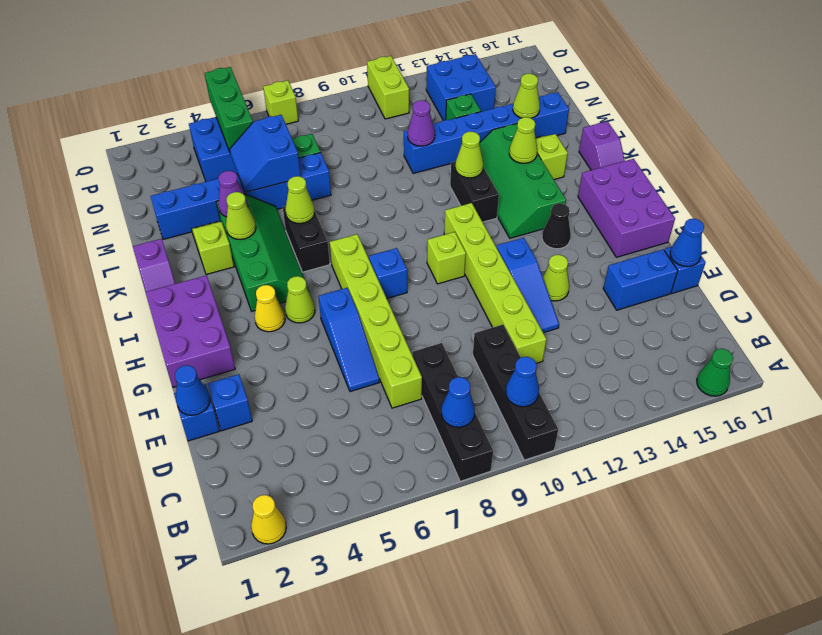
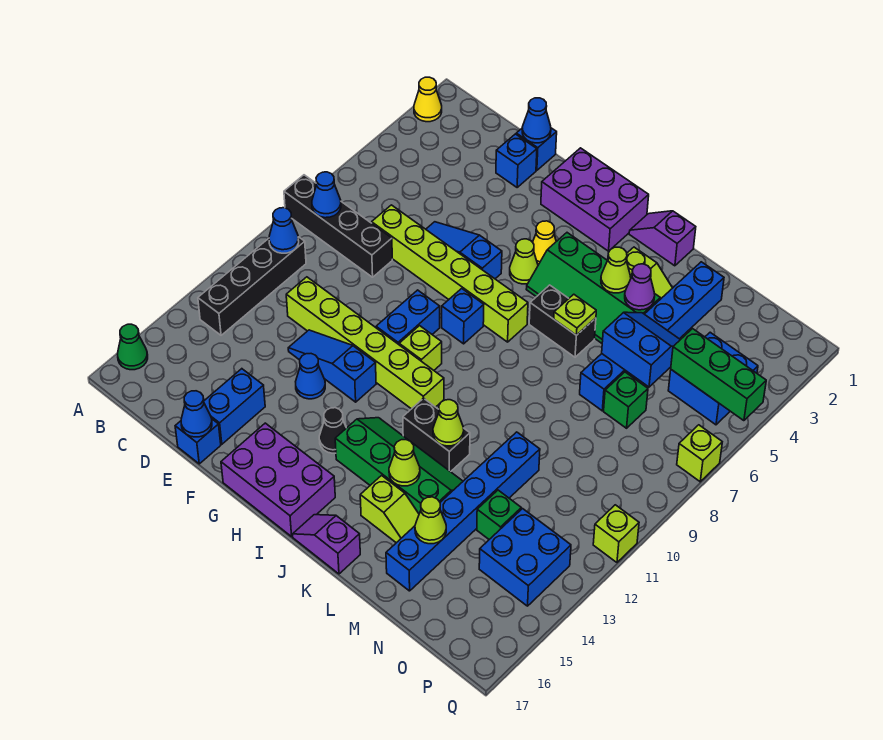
black 1x4 brick [473,325,558,460] -> black 1x4 brick turned to [198,237,306,335]
lime 1x1 cone [543,255,569,301] -> blue 1x1 cone [296,354,325,399]
none -> blue 1x2 brick [376,290,440,344]
lime 1x1 cone [285,176,315,224] -> lime 1x1 plate [554,294,596,335]
purple 1x1 cone [408,100,435,146] -> none
lime 1x2 brick [367,56,409,119] -> lime 1x1 brick [593,505,639,562]

